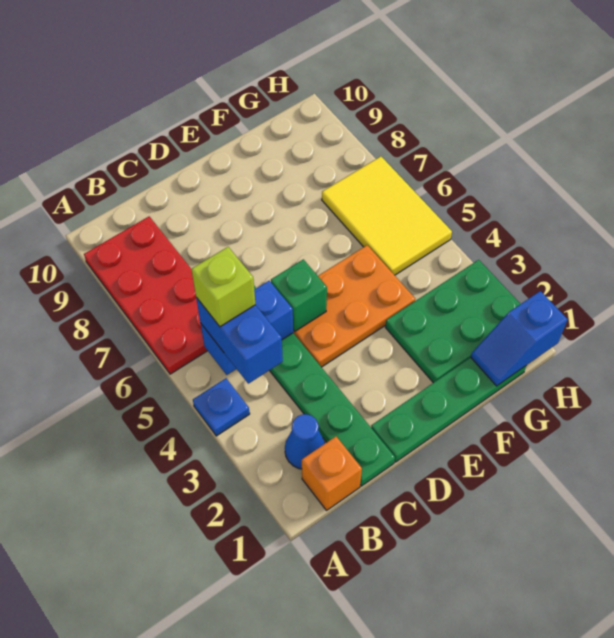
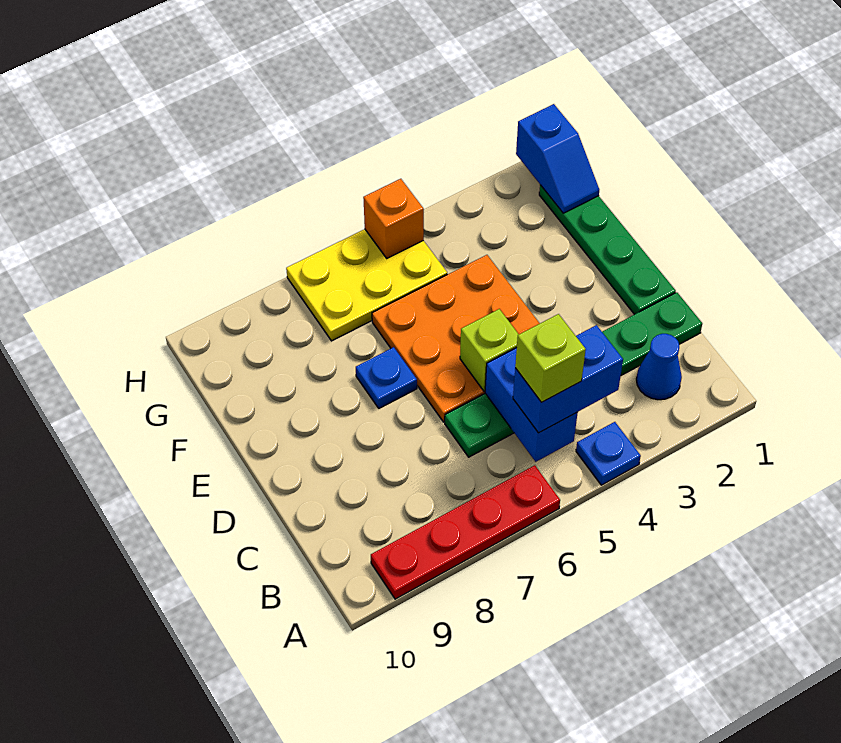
red 2x4 plate [84,217,207,374] -> red 1x4 plate [371,465,560,599]
orange 1x1 brick [302,436,362,510] -> orange 1x1 brick moved to [363,179,424,258]
orange 2x3 plate [293,245,415,367] -> orange 3x3 plate [372,255,540,422]
green 1x1 brick [271,259,327,331] -> lime 1x1 brick [460,309,519,391]
none -> blue 1x1 plate [356,347,417,408]
green 2x3 plate [385,260,520,383] -> none
yellow 2x3 tile [322,157,452,275] -> yellow 2x3 plate [286,229,447,341]

